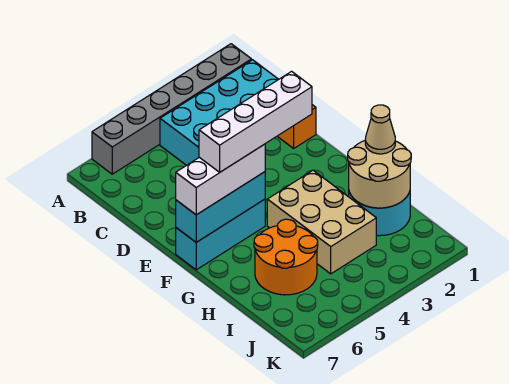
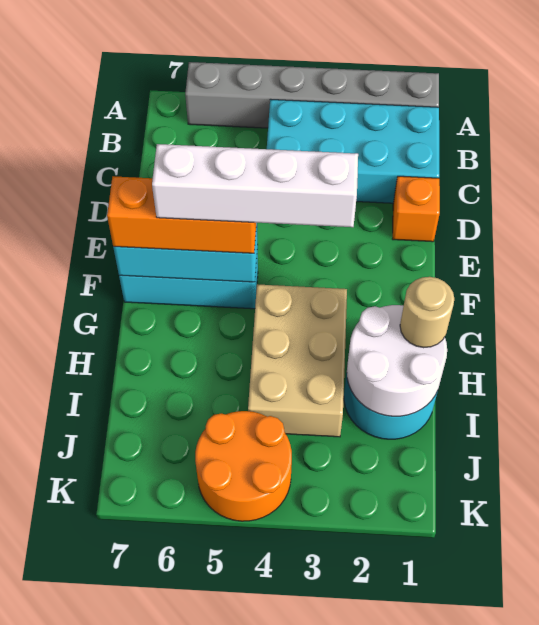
white 1x3 brick [176,144,265,215] -> orange 1x3 brick [107,176,256,253]
tan 2x2 round brick [348,141,411,208] -> white 2x2 round brick [347,305,447,416]
tan 1x1 cone [365,105,395,154] -> tan 1x1 round brick [400,277,454,348]
orange 2x2 round brick [254,219,318,295] -> orange 2x2 round brick moved to [195,411,292,521]

